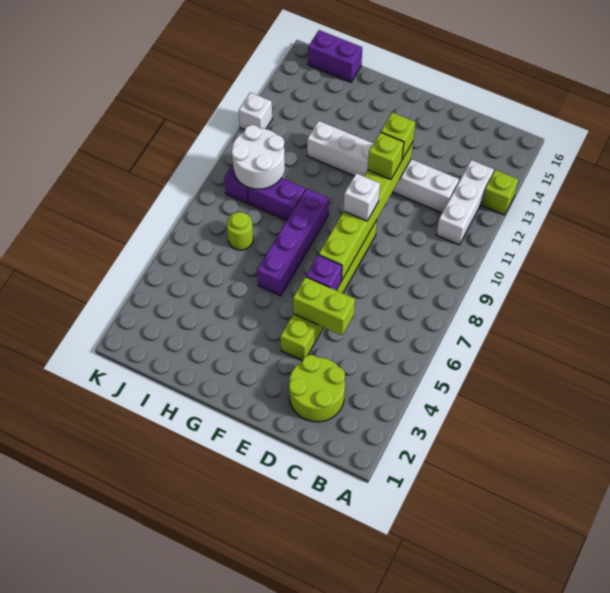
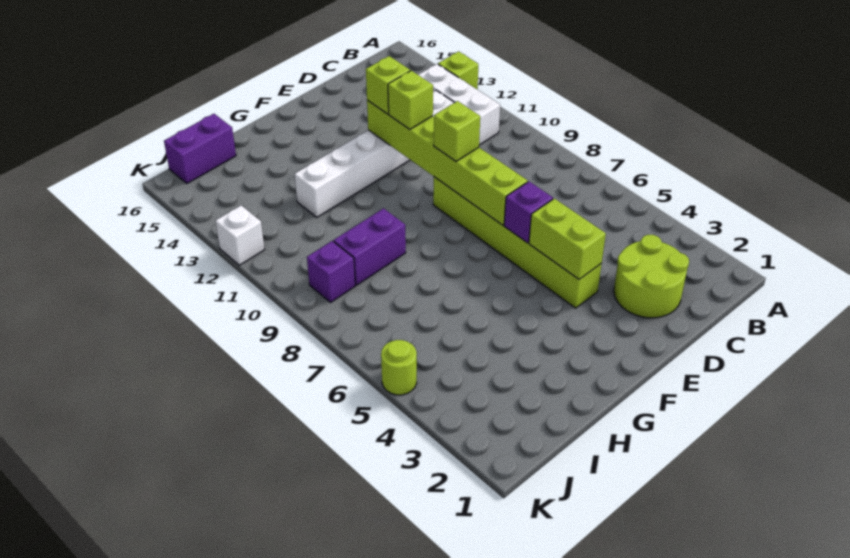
lime 1x2 brick [293,277,355,335] -> lime 1x2 brick turned to [529,198,606,279]
white 1x1 brick [344,173,380,221] -> lime 1x1 brick [434,101,480,161]
purple 1x4 brick [257,189,329,296] -> none
lime 1x1 round brick [227,212,253,250] -> lime 1x1 round brick moved to [381,340,417,395]
white 2x2 round brick [231,125,285,189] -> none

